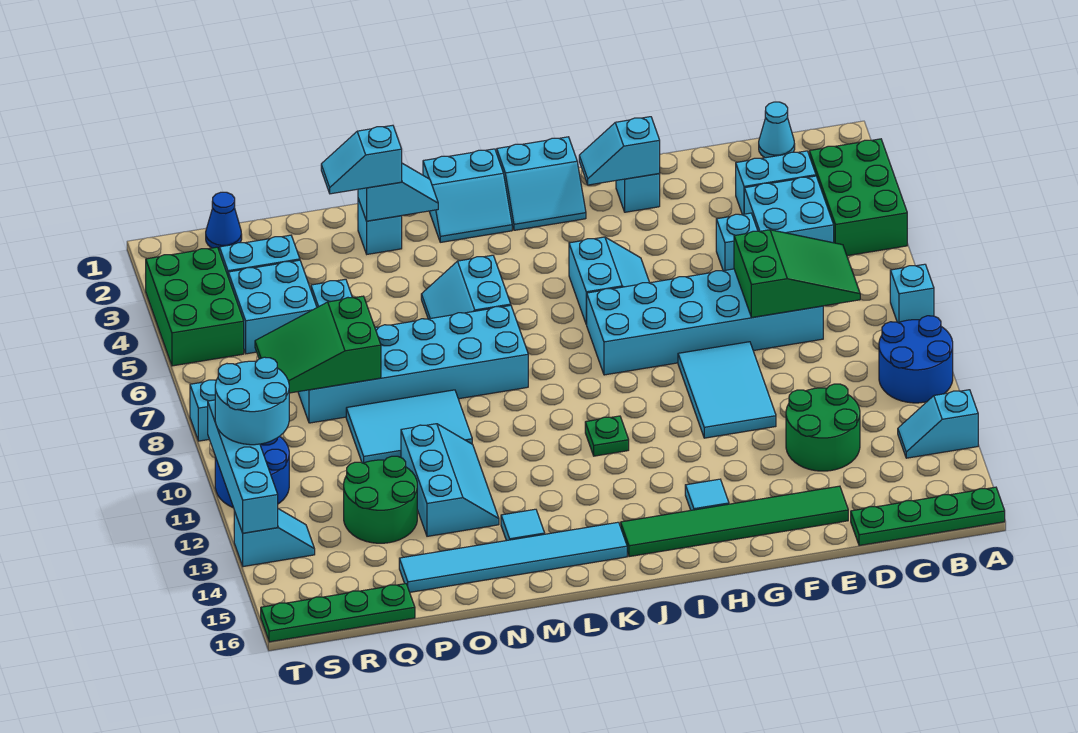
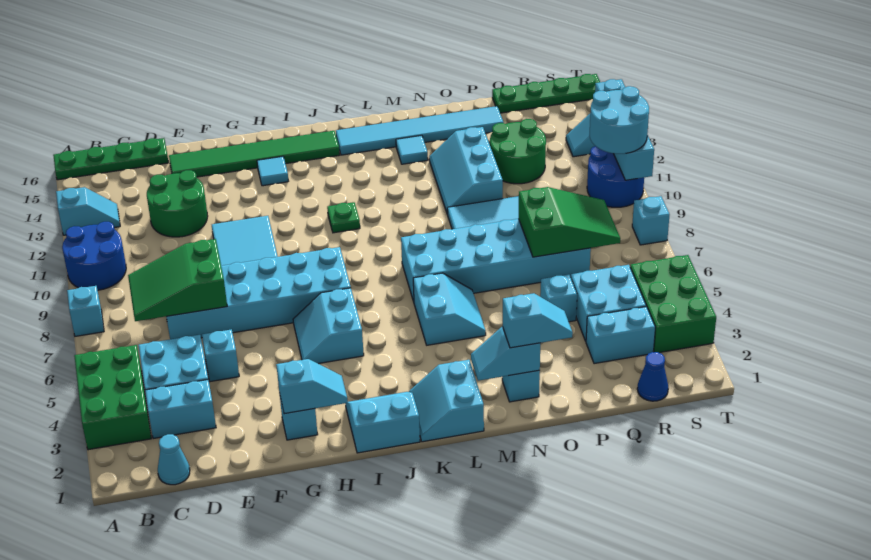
cyan 2x2 slope [423,149,512,242] -> cyan 2x2 slope turned to [409,360,484,442]

